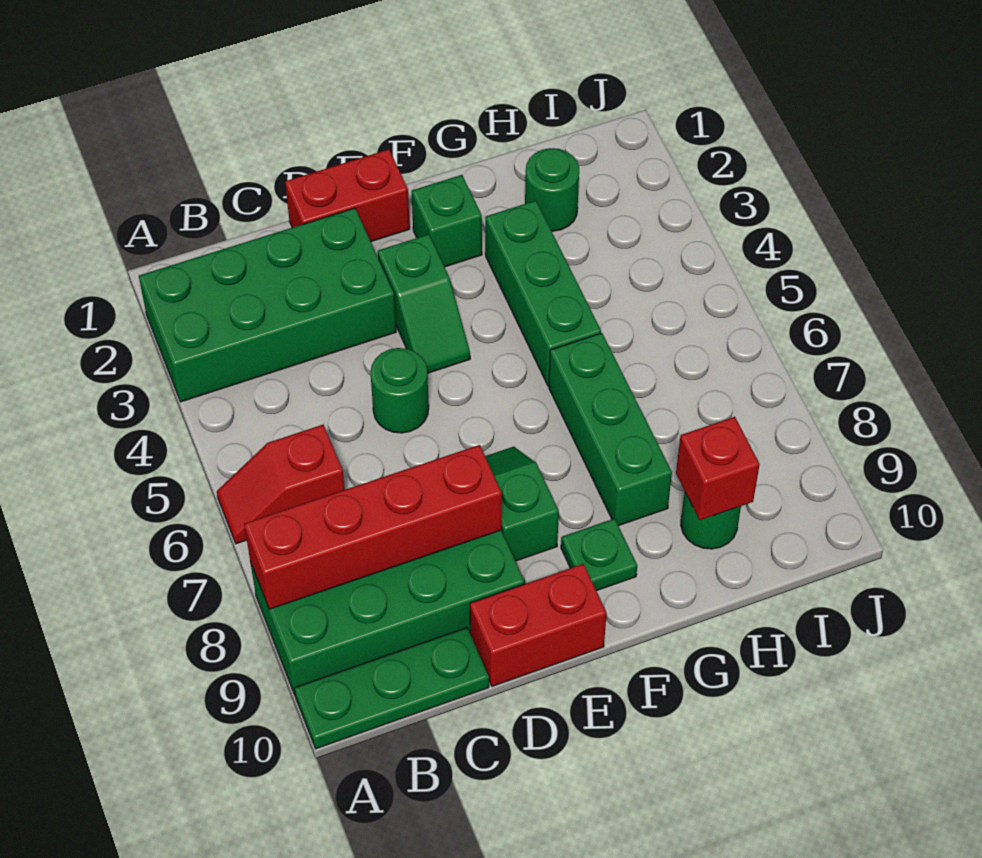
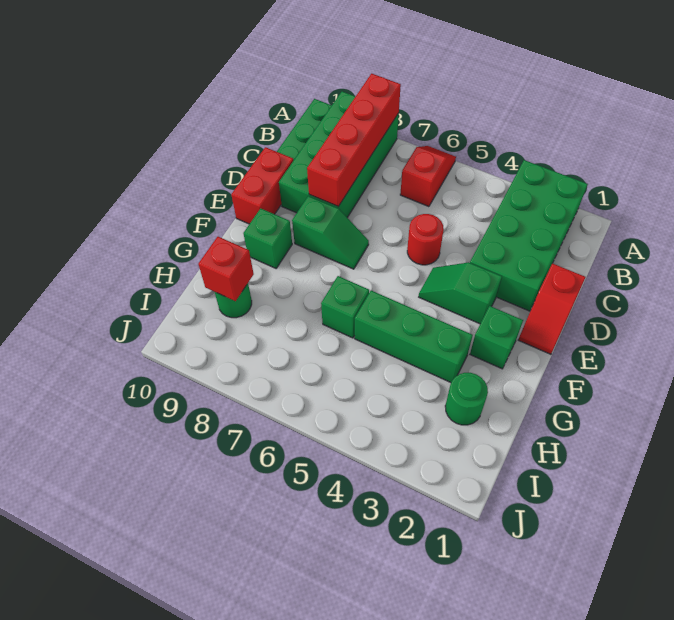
red 1x2 brick [285,149,410,242] -> red 1x2 slope [518,263,586,354]
green 1x1 round brick [371,348,429,433] -> red 1x1 round brick [407,214,444,265]
green 1x1 plate [561,518,637,591] -> green 1x1 brick [243,208,292,268]
green 1x3 brick [549,333,672,526] -> green 1x1 brick [321,276,369,338]

